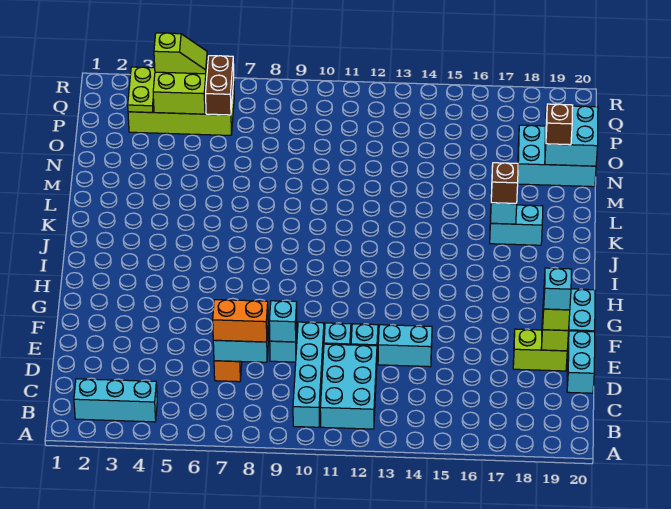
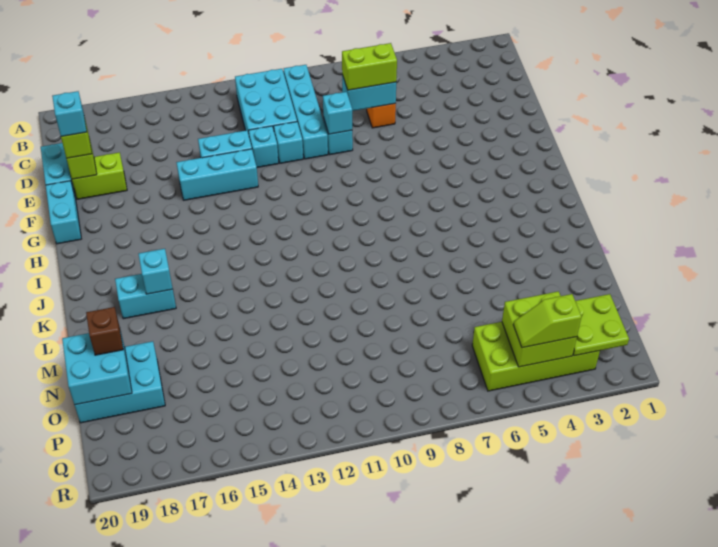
cyan 1x3 brick [74,379,157,422] -> cyan 1x3 brick moved to [176,149,258,200]
orange 1x2 brick [213,300,268,342] -> lime 1x2 brick [342,43,397,90]
brown 1x1 brick [491,163,518,203] -> none
lime 1x2 plate [128,67,155,112] -> lime 2x2 plate [573,294,629,356]
brown 1x2 brick [206,56,234,115] -> none

